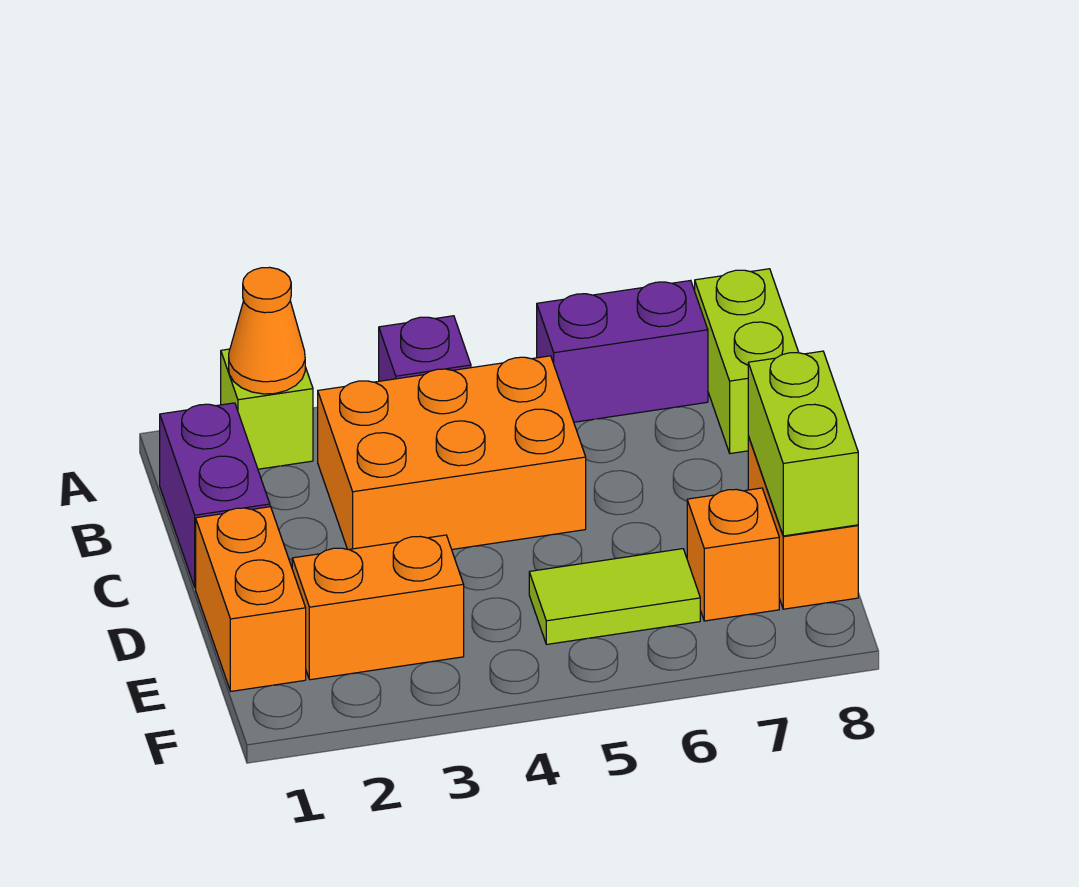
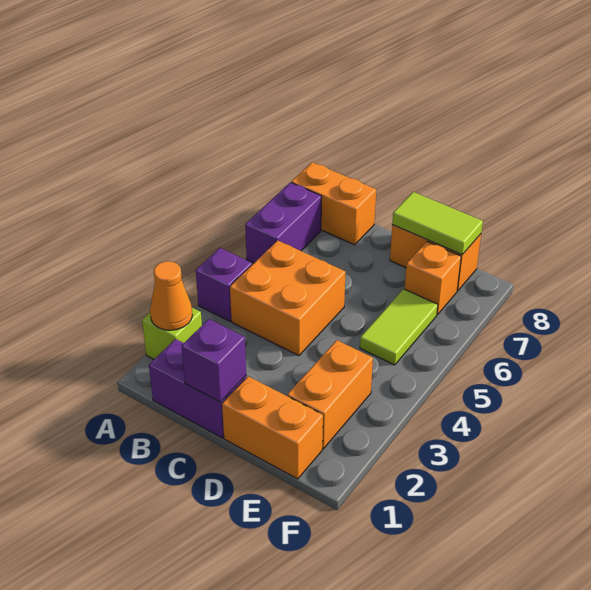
lime 1x2 brick [695,269,799,454] -> orange 1x2 brick [291,162,376,245]
orange 2x3 brick [318,356,586,550] -> orange 2x2 brick [230,240,346,356]
none -> purple 1x1 brick [182,319,246,402]
lime 1x2 brick [748,351,858,536] -> lime 1x2 tile [392,192,483,255]

